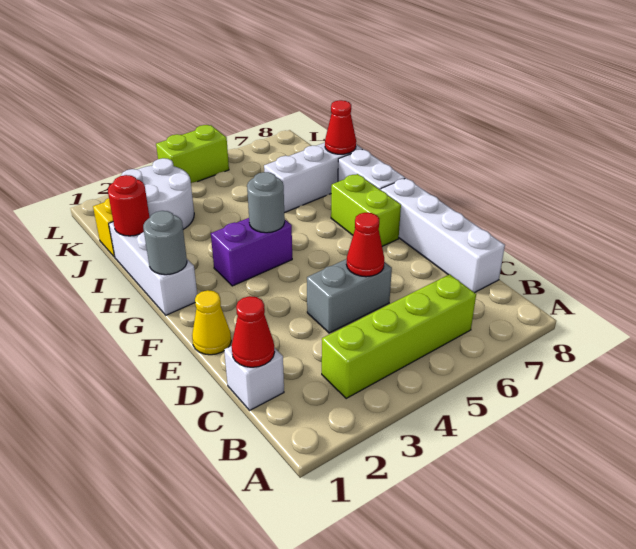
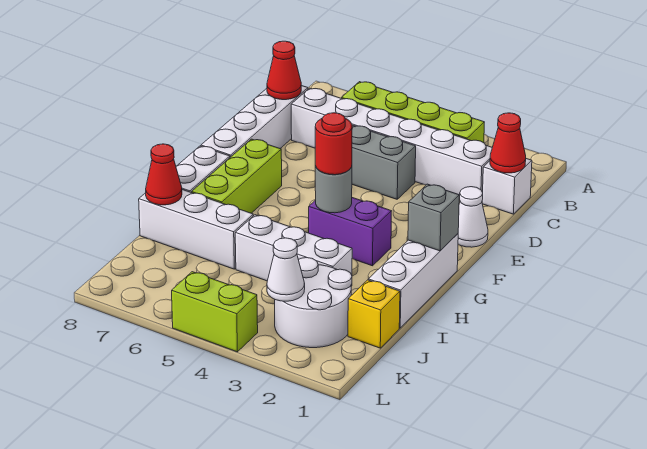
none -> white 1x6 brick [291,88,492,195]
red 1x1 cone [347,213,384,277] -> red 1x1 cone moved to [267,41,301,100]
yellow 1x1 cone [192,290,231,355] -> white 1x1 cone [458,187,488,247]
lime 1x2 brick [331,174,401,246] -> lime 1x3 brick [192,139,282,213]
grey 1x1 round brick [143,211,187,275] -> grey 1x1 brick [408,184,459,251]
red 1x1 round brick [108,175,150,236] -> red 1x1 round brick moved to [315,113,352,175]
none -> white 1x3 brick [235,215,352,286]
none -> white 1x1 cone [267,238,305,301]

